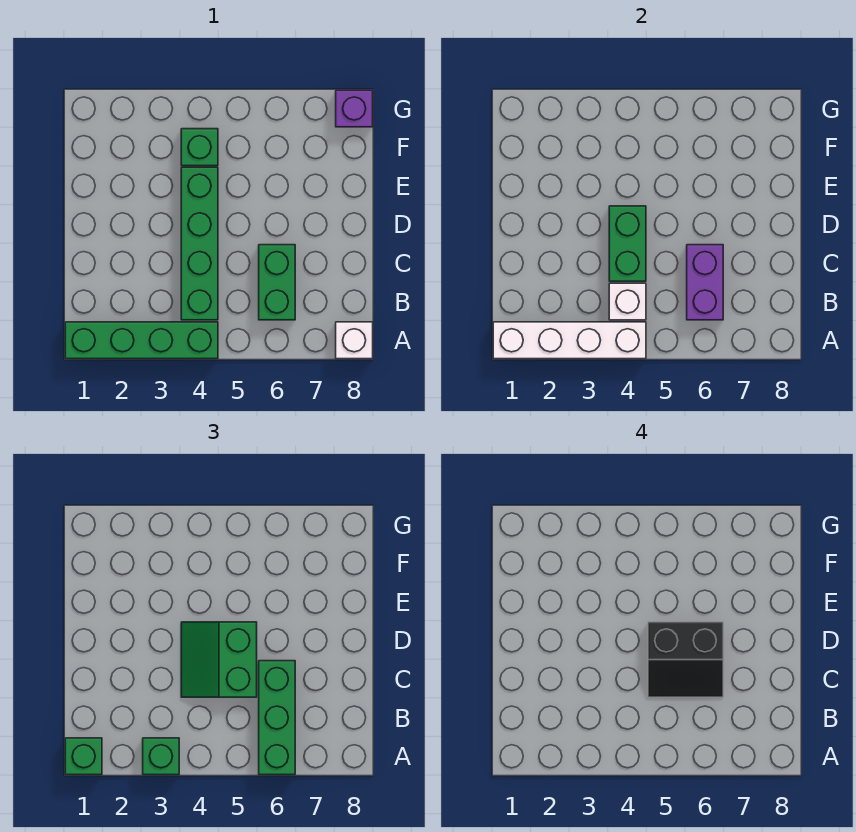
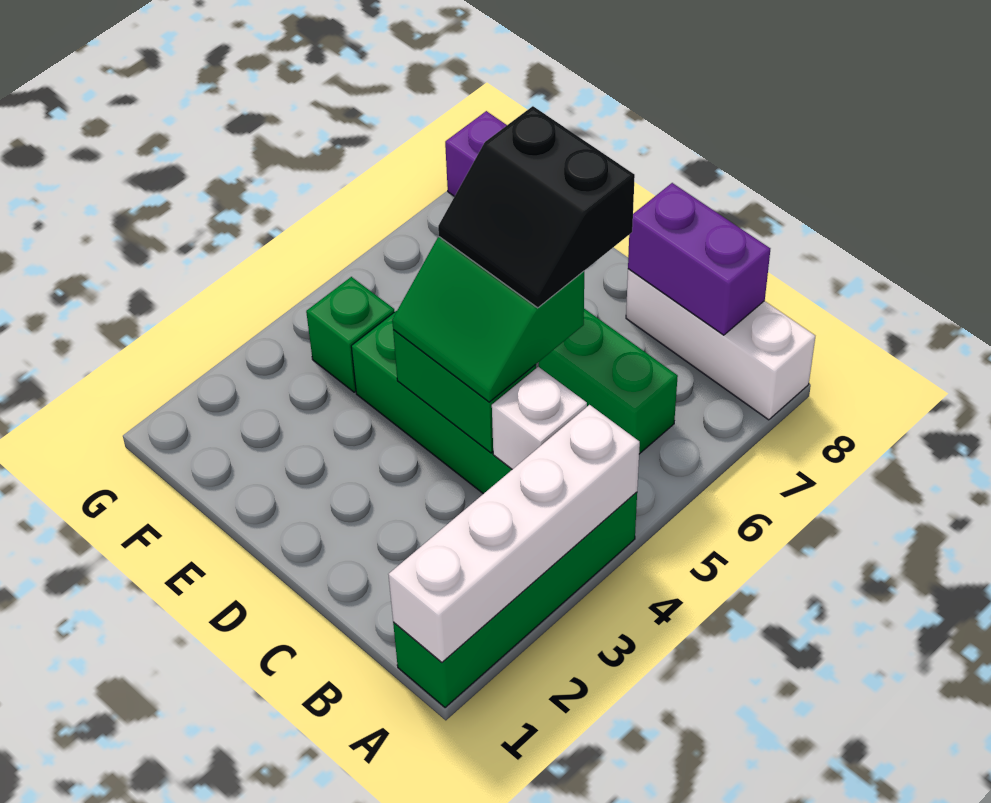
green 1x1 brick [65,738,102,775] -> none
green 1x1 brick [143,738,179,775] -> none
green 1x3 brick [259,661,295,775] -> none
white 1x1 brick [336,322,373,359] -> white 1x3 brick [626,269,815,420]
purple 1x2 brick [687,245,723,320] -> purple 1x2 brick moved to [628,183,770,335]
black 2x2 slope [648,622,723,697] -> black 2x2 slope turned to [438,106,635,308]

